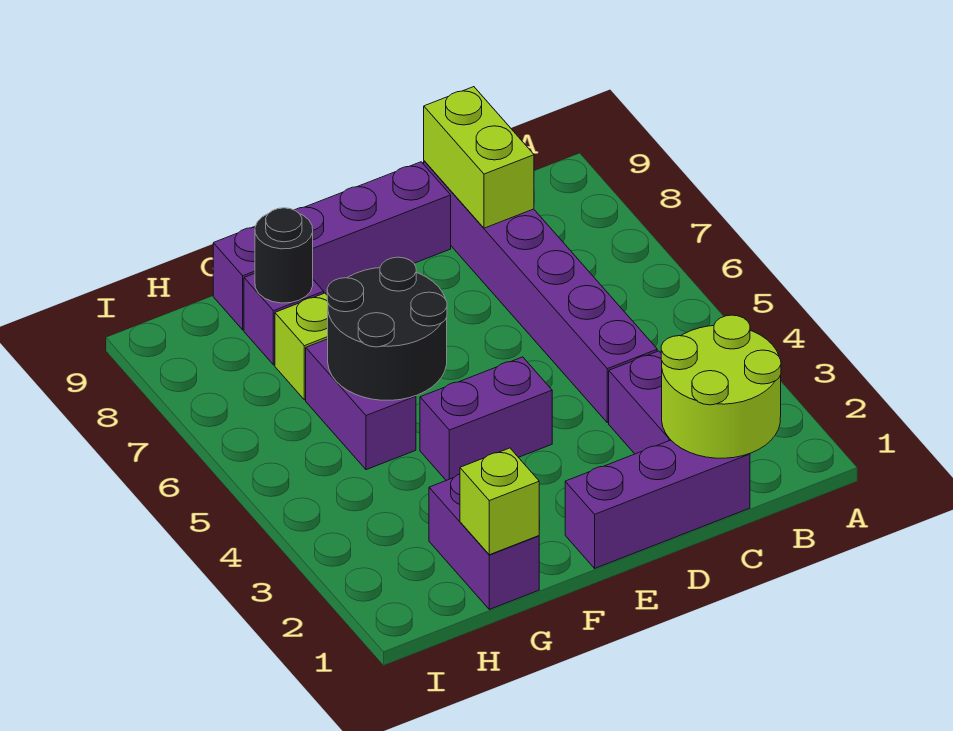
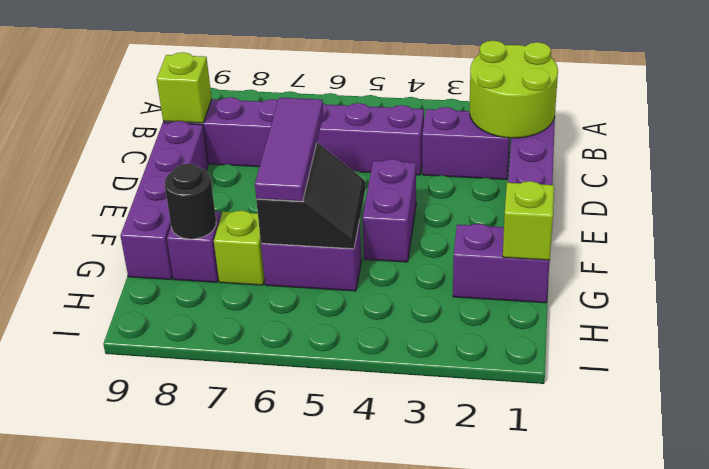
lime 1x2 brick [424,87,534,228] -> lime 1x1 brick [157,52,212,123]
none -> purple 1x3 tile [255,98,323,201]
black 2x2 round brick [327,257,447,400] -> black 2x2 slope [256,143,365,249]

